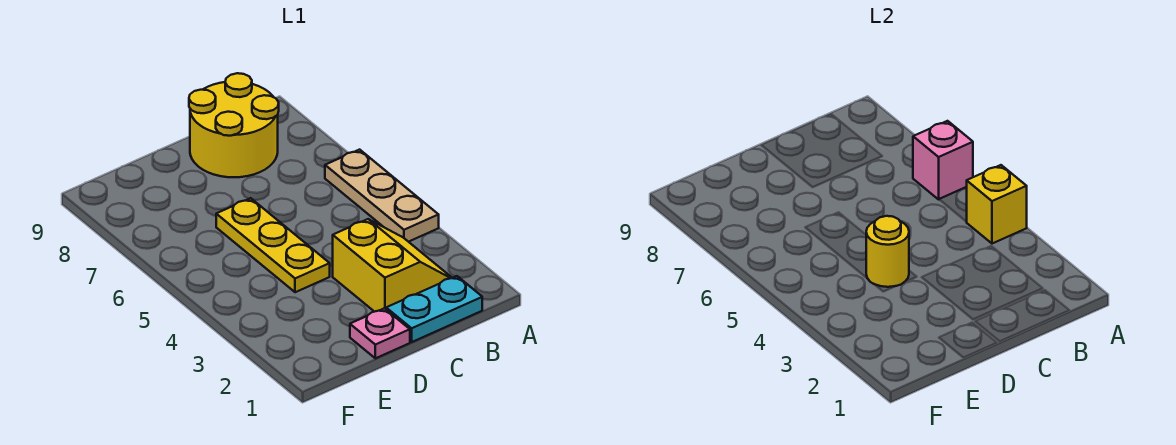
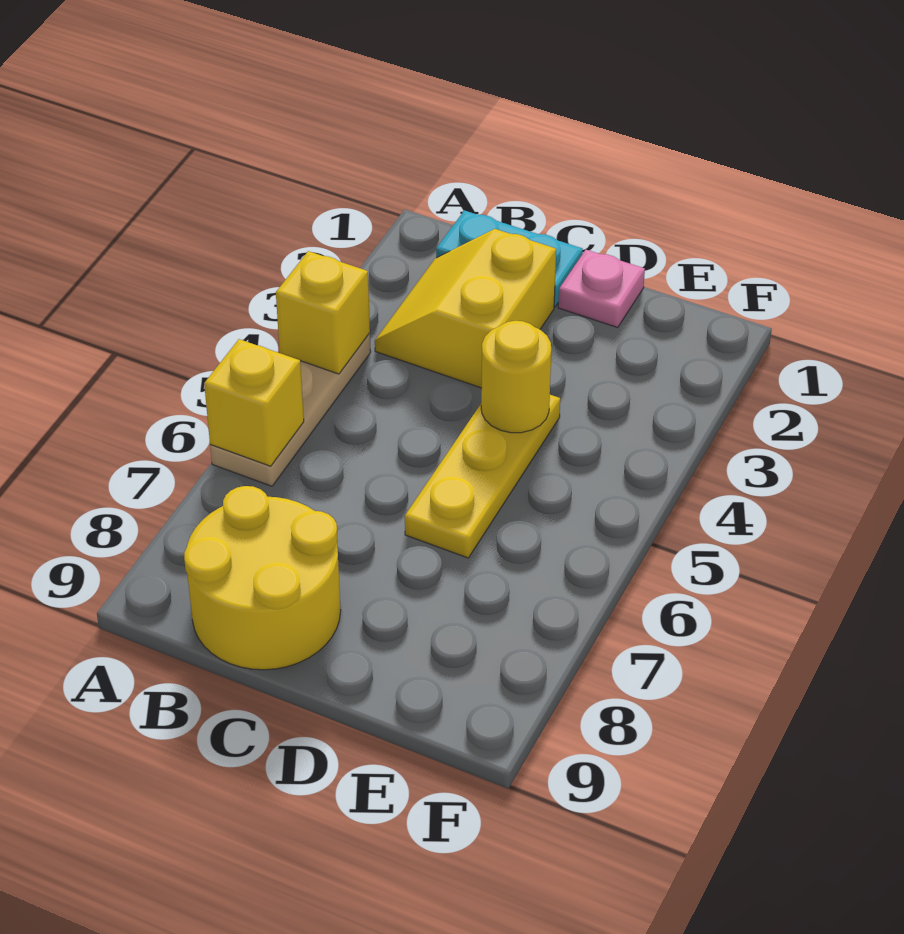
pink 1x1 brick [913,121,973,199] -> yellow 1x1 brick [204,339,304,466]

